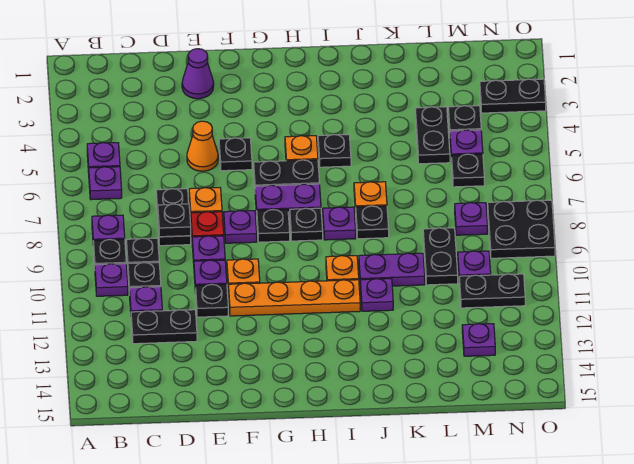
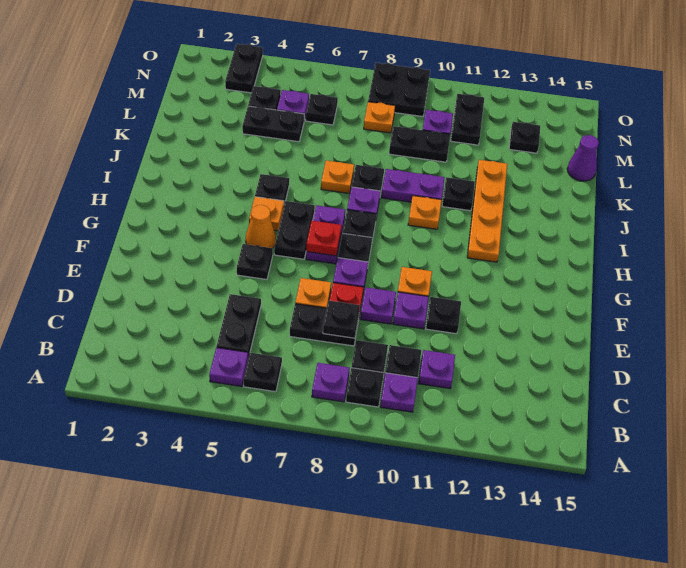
purple 1x1 plate [89,167,122,200] -> black 1x1 plate [243,353,282,392]
black 1x2 plate [131,310,197,344] -> black 1x2 plate moved to [216,294,261,358]
purple 1x1 cone [182,49,214,99] -> purple 1x1 cone moved to [567,135,599,181]
orange 1x1 cone [187,121,218,171] -> orange 1x1 cone moved to [246,205,276,248]
orange 1x4 plate [228,280,360,316] -> orange 1x4 plate moved to [467,160,507,262]
none -> red 1x1 plate [306,221,341,256]
purple 1x2 plate [359,253,425,286] -> purple 1x2 plate turned to [381,169,445,202]
purple 1x1 plate [360,279,393,311] -> black 1x1 plate [442,177,475,211]
purple 1x1 plate [455,203,488,235] -> orange 1x1 plate [364,102,395,133]
purple 1x1 plate [462,324,495,356] -> black 1x1 plate [509,122,540,153]

